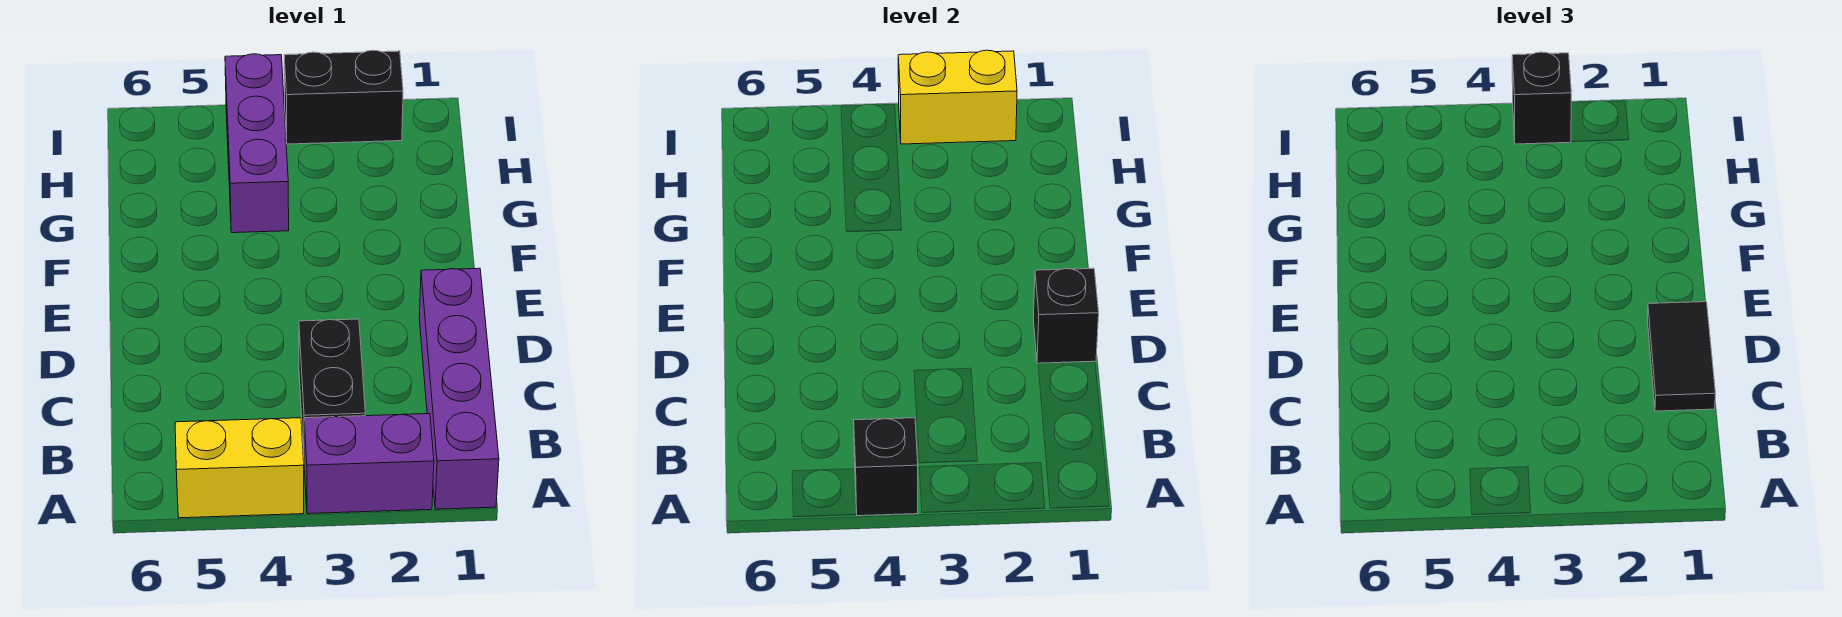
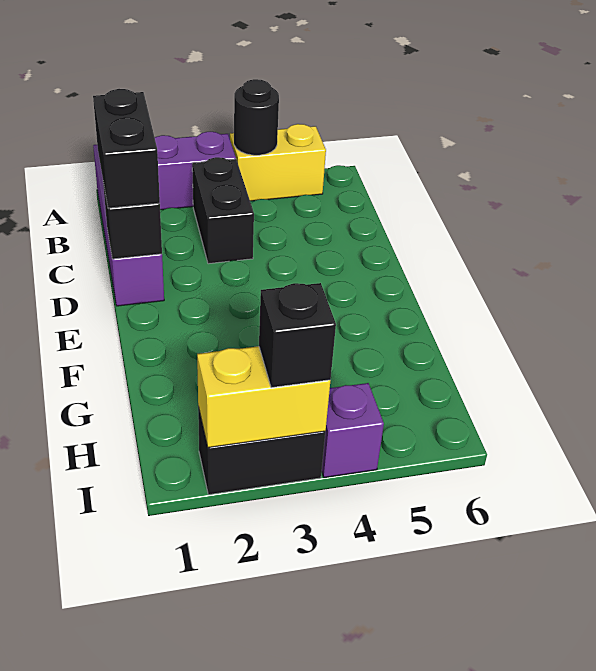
black 1x1 brick [854,418,918,516] -> black 1x1 round brick [234,79,279,155]
black 1x2 tile [1647,302,1716,411] -> black 1x2 brick [93,89,160,208]
purple 1x3 brick [225,54,289,233] -> purple 1x1 brick [322,383,384,478]

